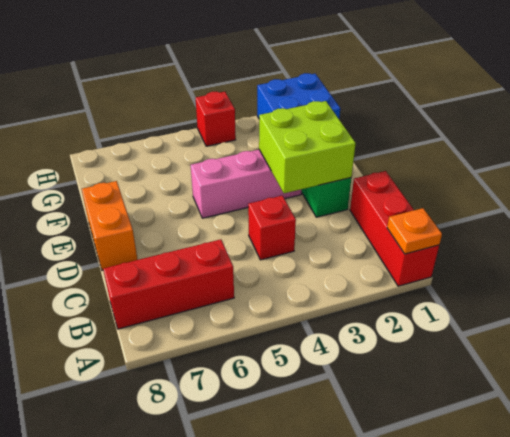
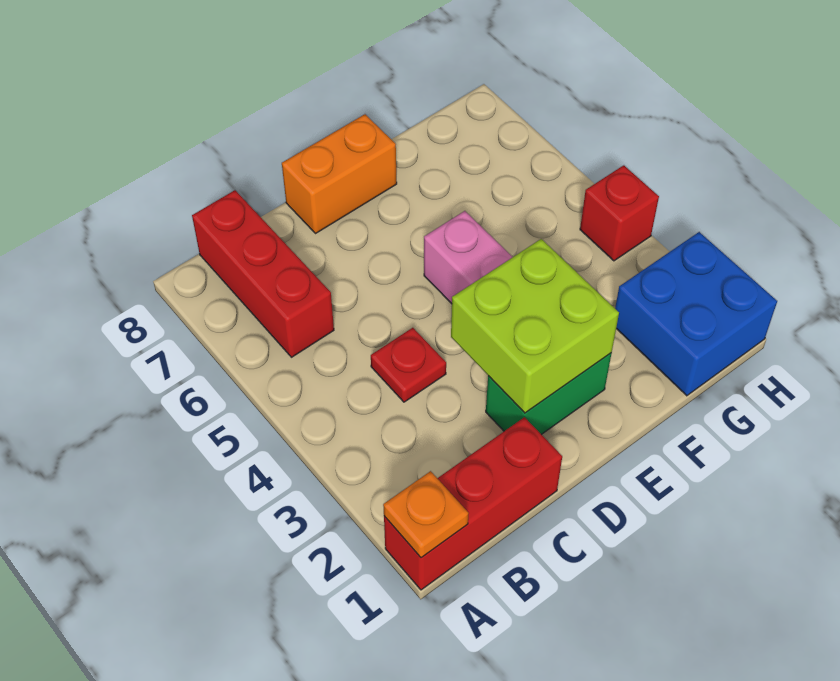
red 1x1 brick [248,196,296,260] -> red 1x1 plate [371,328,446,402]

